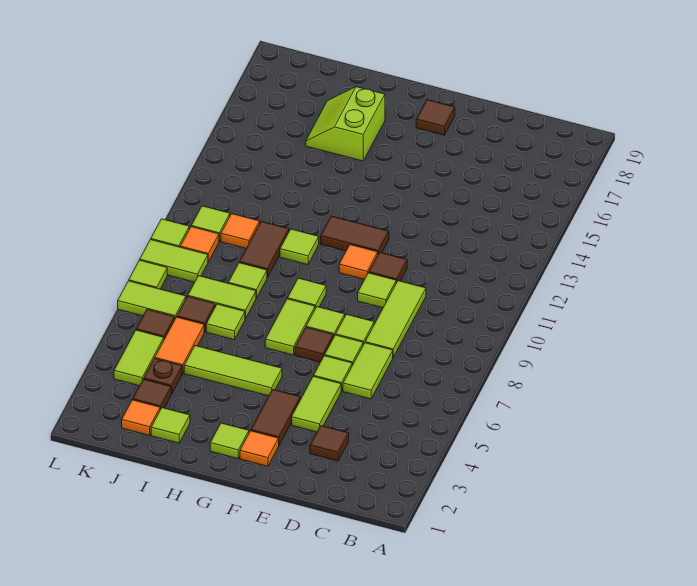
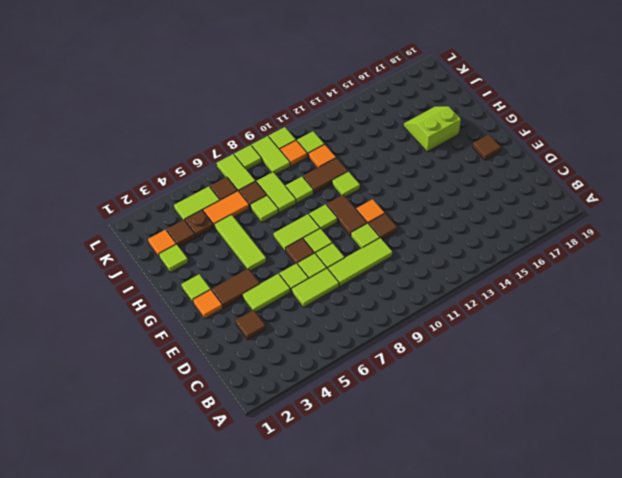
brown 1x2 tile [321,216,389,253] -> brown 1x2 tile moved to [327,195,367,236]

